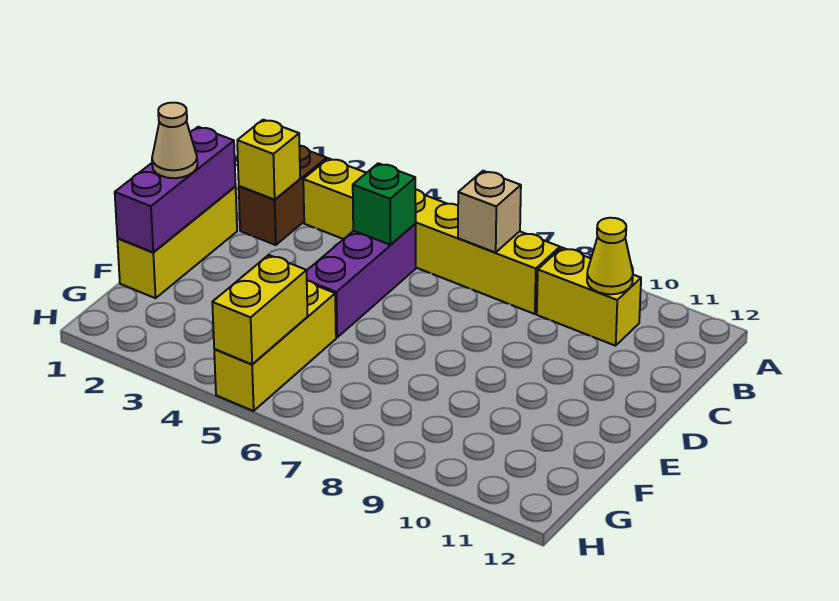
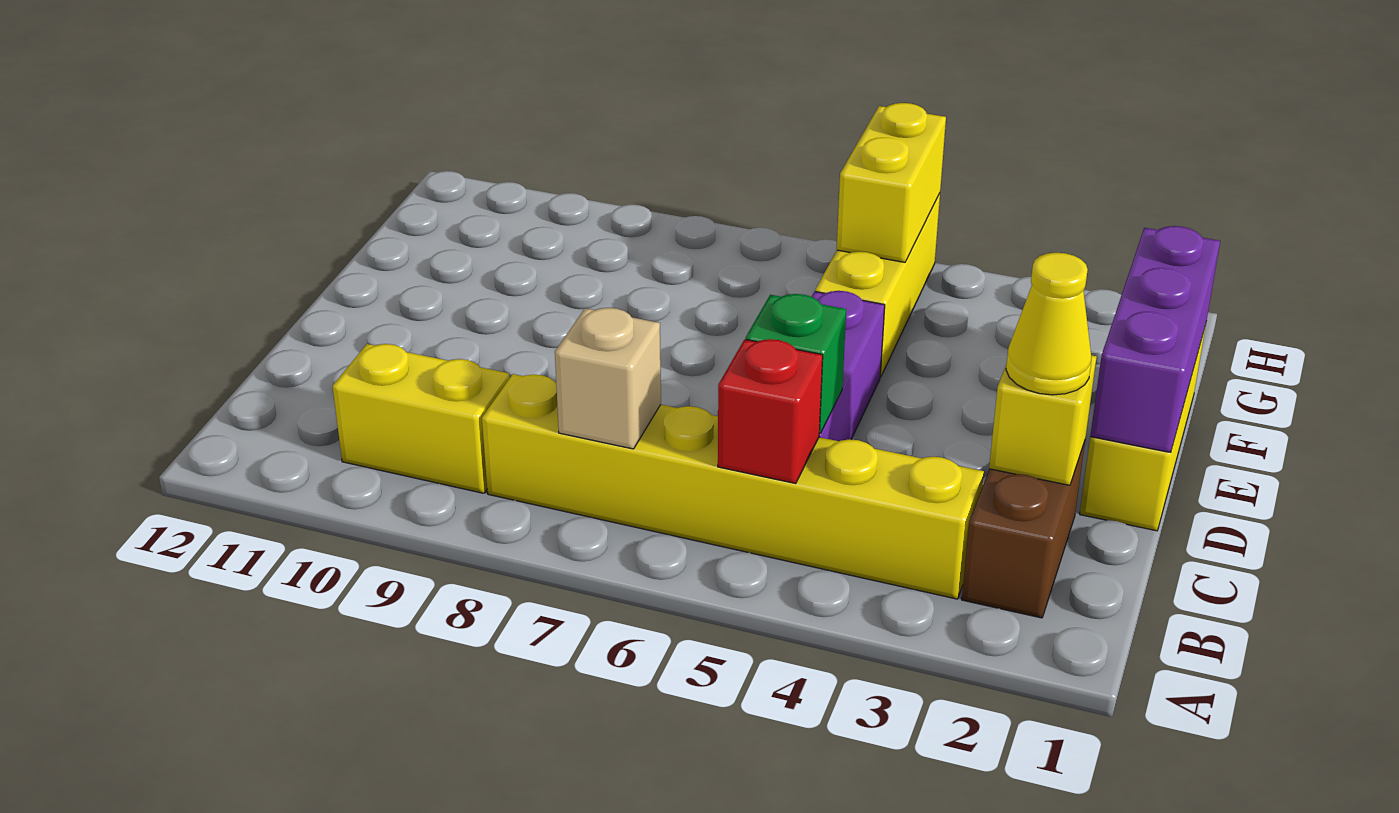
none -> red 1x1 brick [718,339,823,484]
yellow 1x1 cone [587,218,633,294] -> yellow 1x1 cone moved to [1006,253,1091,395]
tan 1x1 cone [152,103,197,178] -> none

